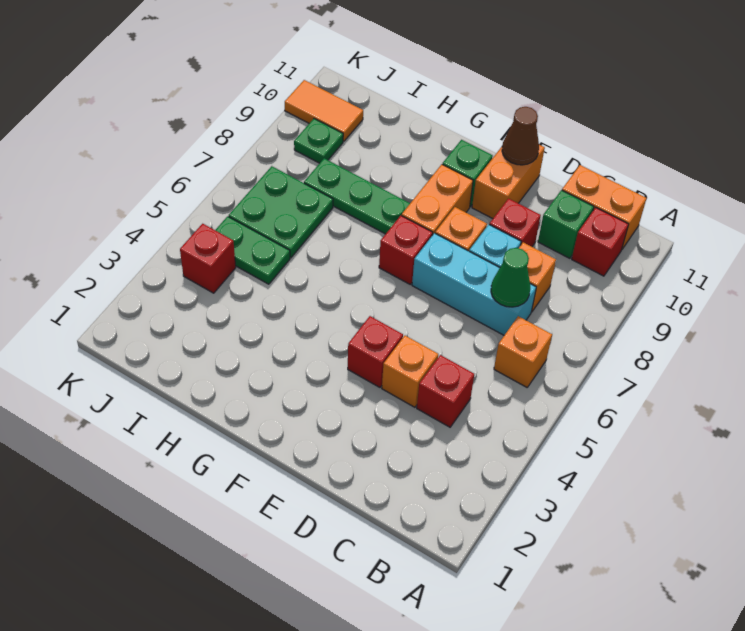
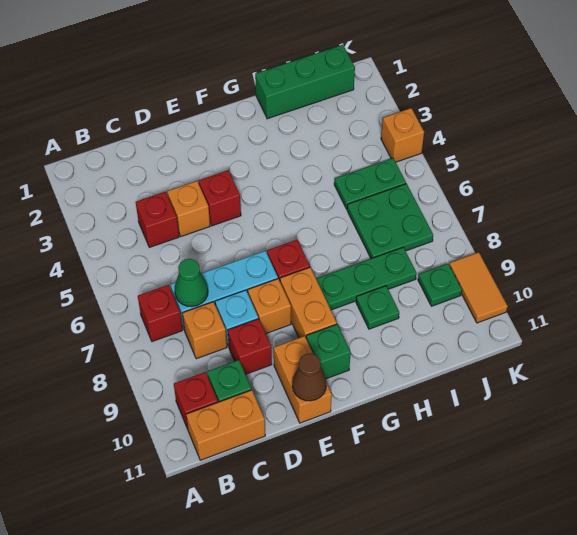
orange 1x1 brick [494,316,552,387] -> orange 1x1 brick moved to [381,108,424,162]
none -> green 1x3 brick [255,45,355,119]
none -> green 1x1 plate [356,286,399,329]
red 1x1 brick [180,224,236,293] -> red 1x1 brick moved to [138,285,182,342]
orange 1x2 tile [285,80,363,141] -> orange 1x2 tile turned to [449,252,508,323]

